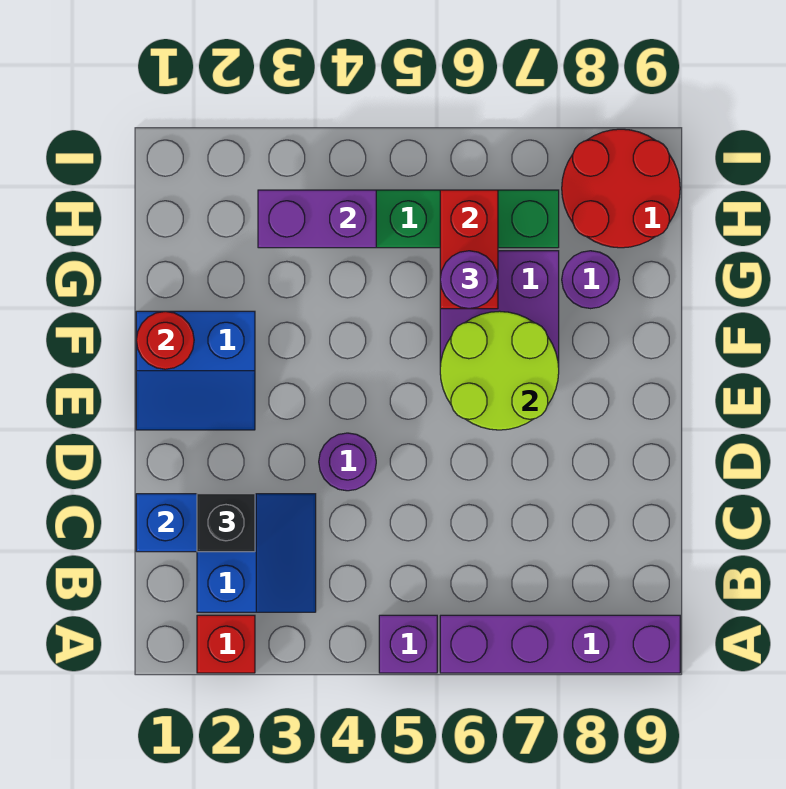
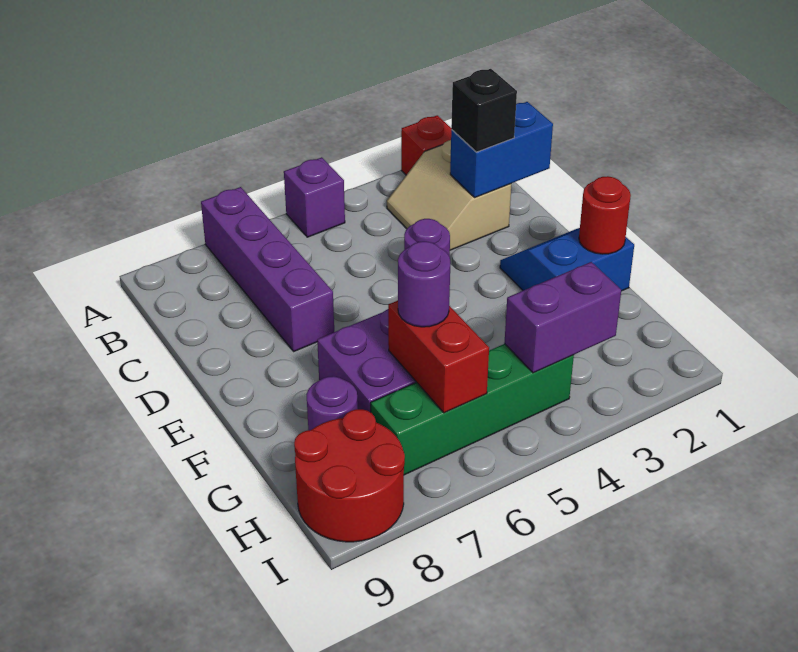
purple 1x4 brick [440,615,680,673] -> purple 1x4 brick turned to [201,187,334,351]
blue 2x2 slope [197,494,316,612] -> tan 2x2 slope [387,140,511,250]
lime 2x2 round brick [440,311,559,430] -> none

